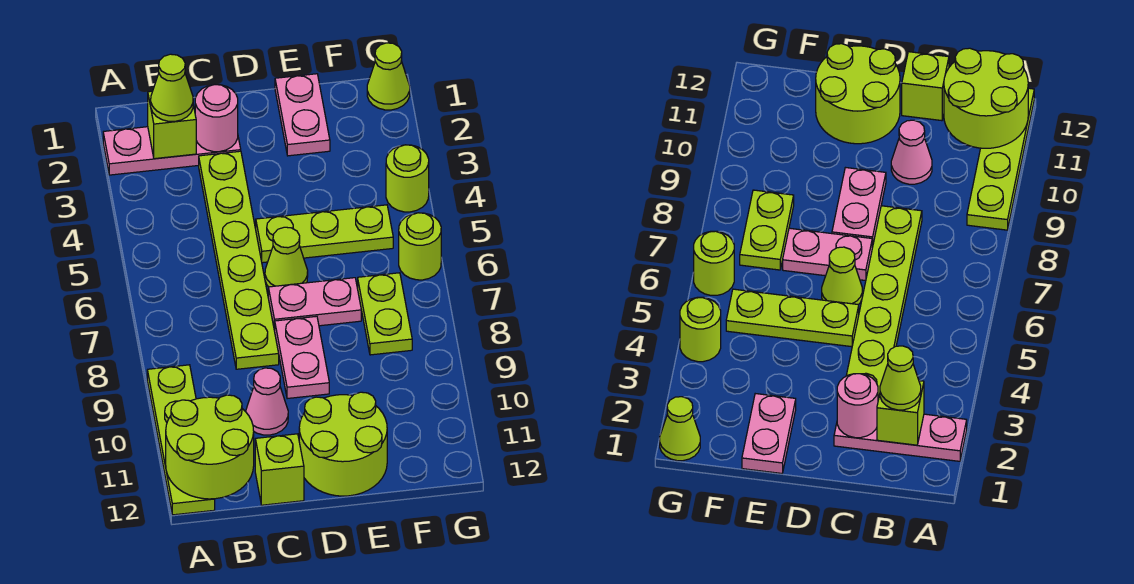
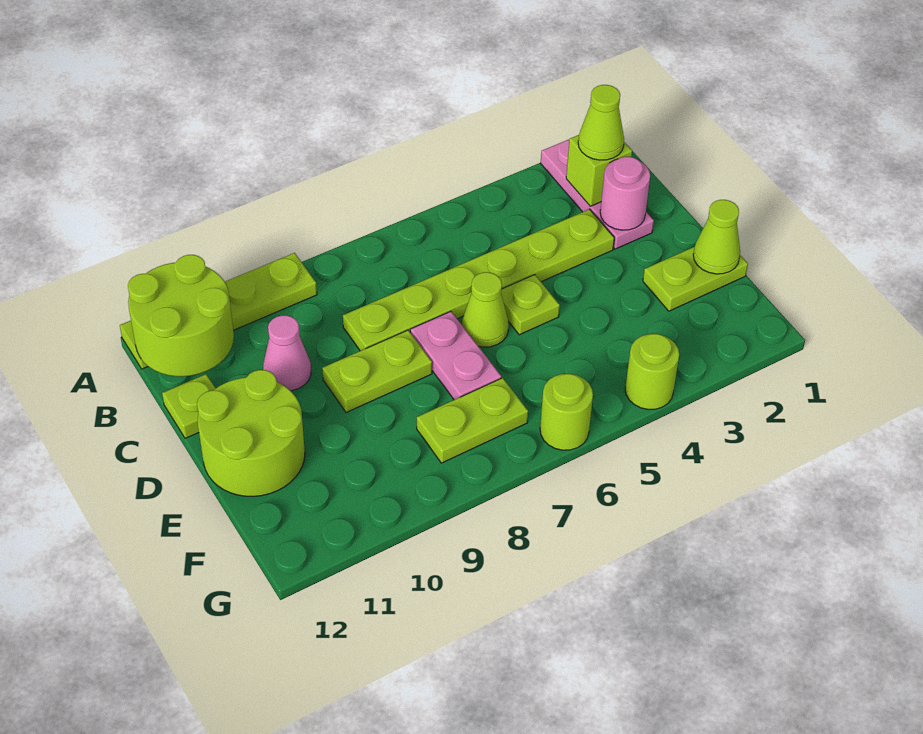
lime 1x1 brick [255,434,304,505] -> lime 1x1 plate [162,374,216,438]
lime 1x3 plate [256,205,393,263] -> lime 1x1 plate [501,275,560,335]
pink 1x2 plate [274,316,329,399] -> lime 1x2 plate [322,330,432,412]
pink 1x2 plate [275,74,330,156] -> lime 1x2 plate [643,247,748,311]
lime 1x1 cone [367,43,410,110] -> lime 1x1 cone moved to [693,200,740,274]

